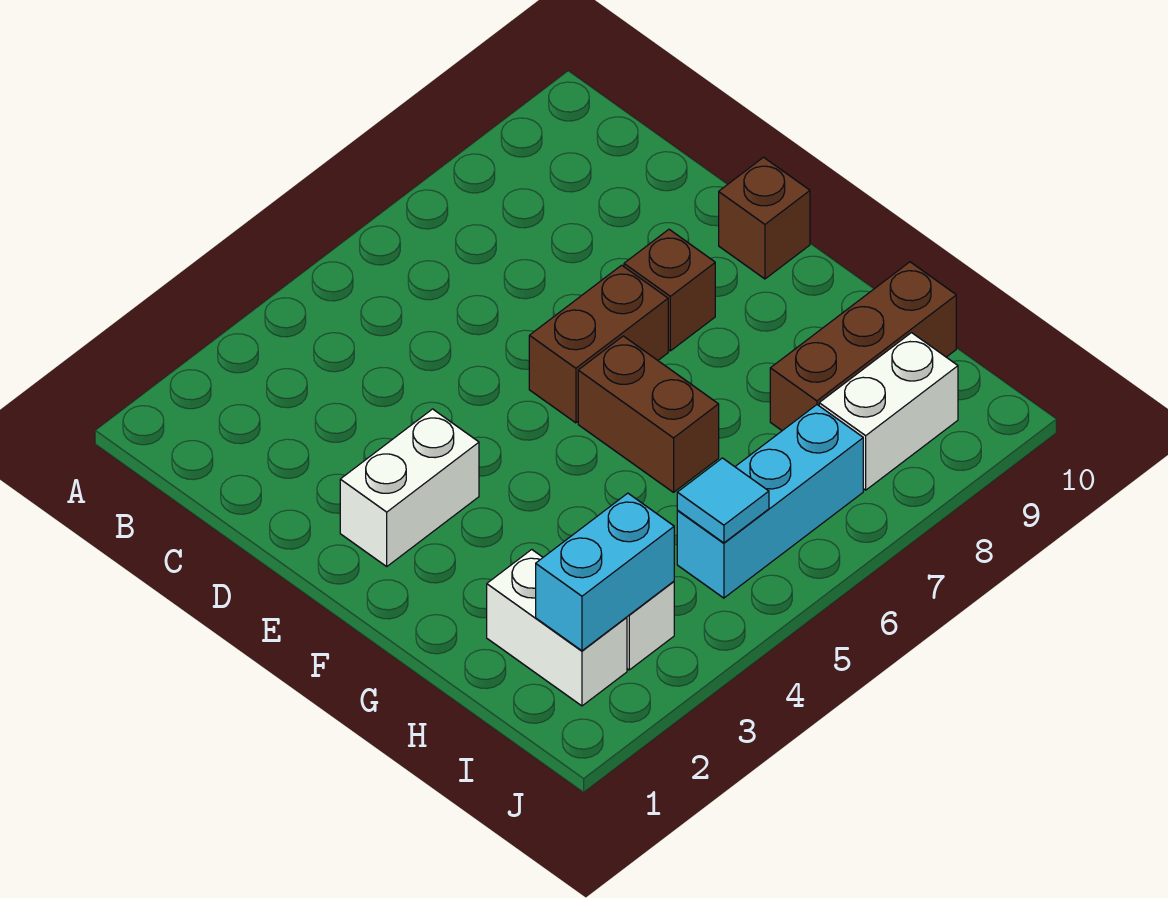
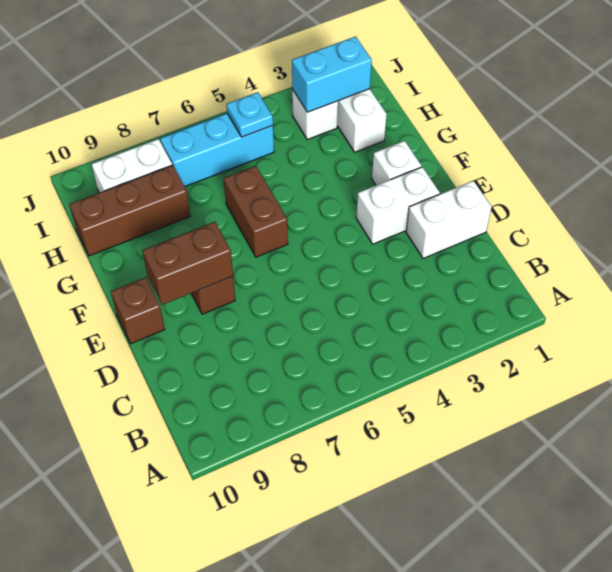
none -> white 1x2 brick [406,181,492,258]
brown 1x2 brick [529,265,668,423] -> brown 1x2 brick moved to [142,222,233,305]
none -> white 1x1 brick [372,141,421,185]
cyan 1x1 tile [677,458,769,543] -> cyan 1x1 plate [226,92,273,137]

